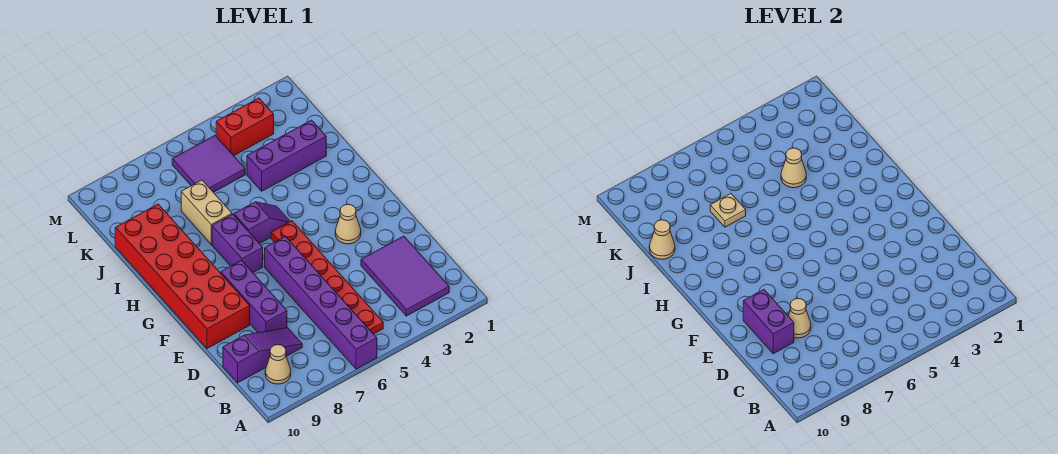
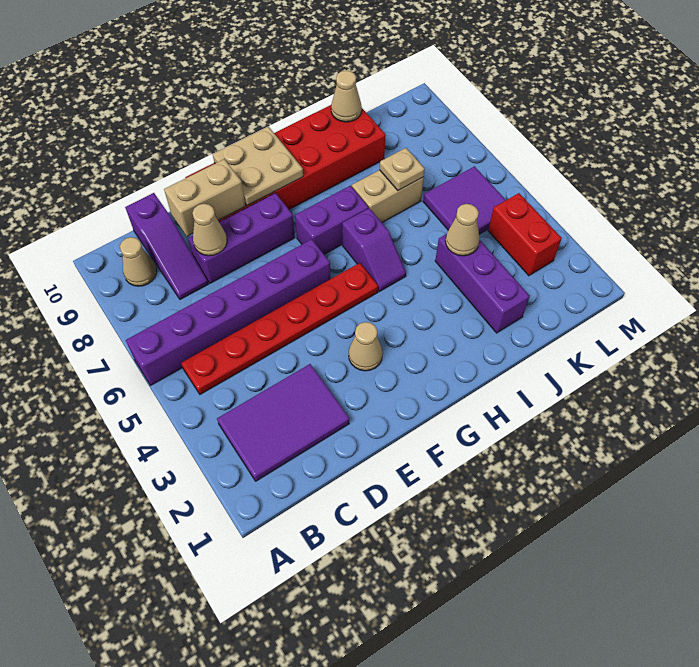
purple 1x2 brick [743,290,794,354] -> tan 1x2 brick [164,159,246,237]
none -> tan 2x2 plate [213,127,303,206]

